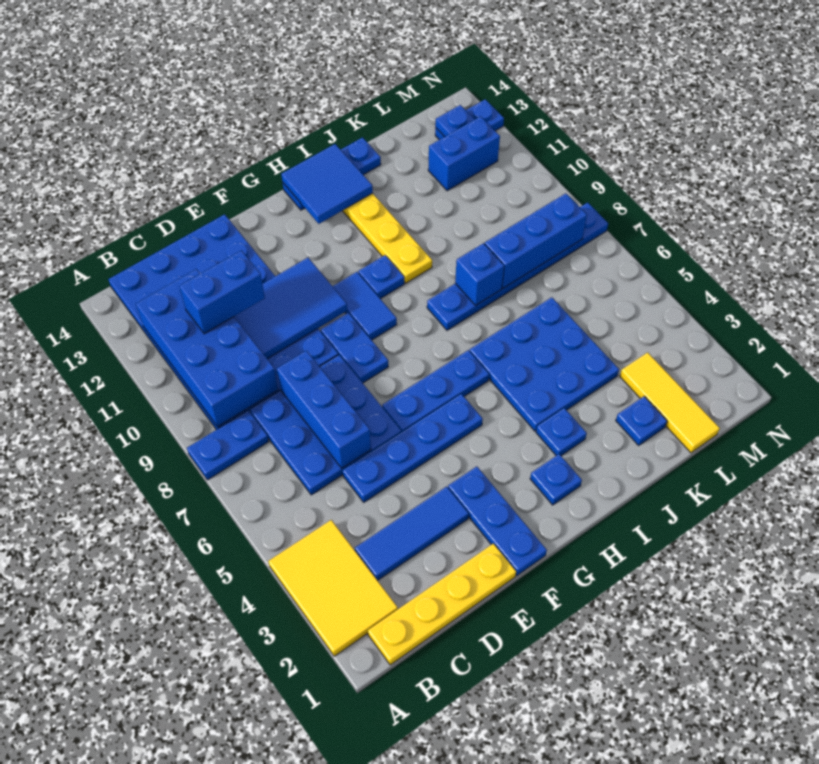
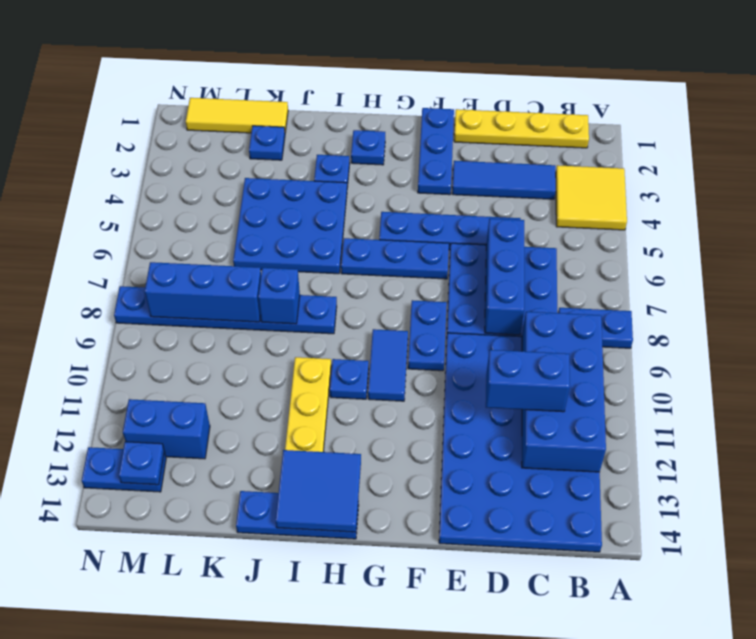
yellow 2x3 tile [268,520,398,656] -> yellow 2x2 tile [556,165,627,230]
blue 2x3 tile [234,258,347,359] -> none
yellow 1x3 tile [620,352,720,453] -> yellow 1x3 tile turned to [186,98,288,133]

